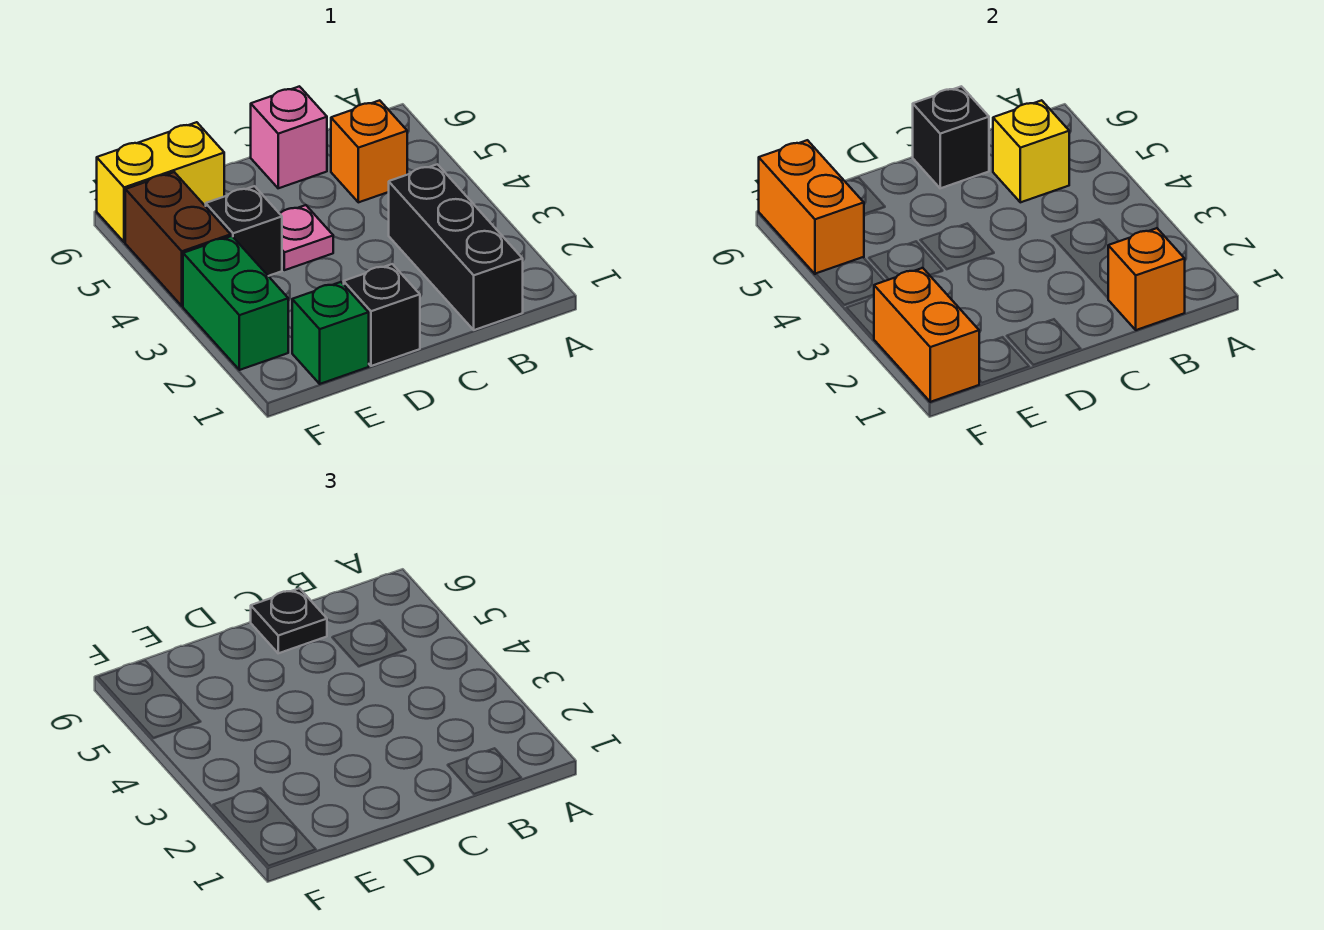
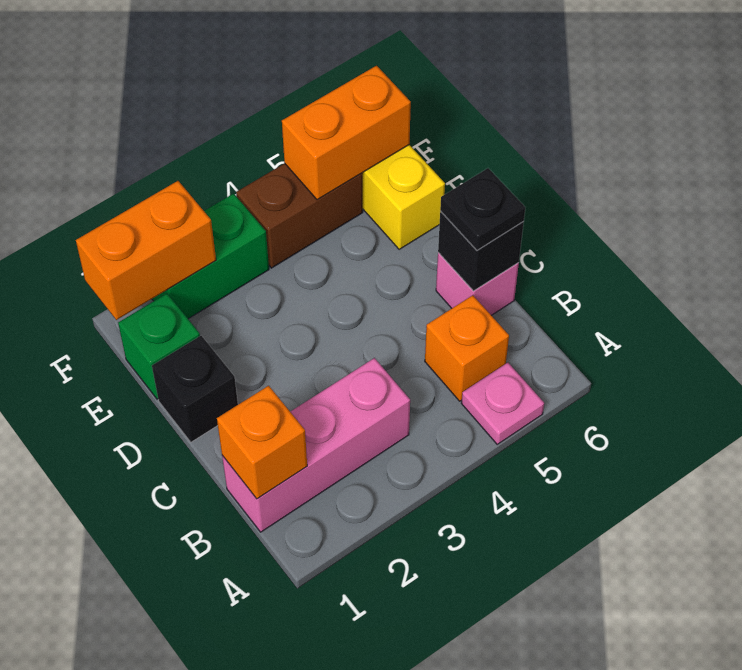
black 1x3 brick [389,164,523,330] -> pink 1x3 brick [222,358,410,532]
yellow 1x1 brick [993,100,1069,202] -> none
pink 1x1 plate [280,205,333,270] -> pink 1x1 plate moved to [461,363,544,444]
black 1x1 brick [206,186,282,276] -> none

